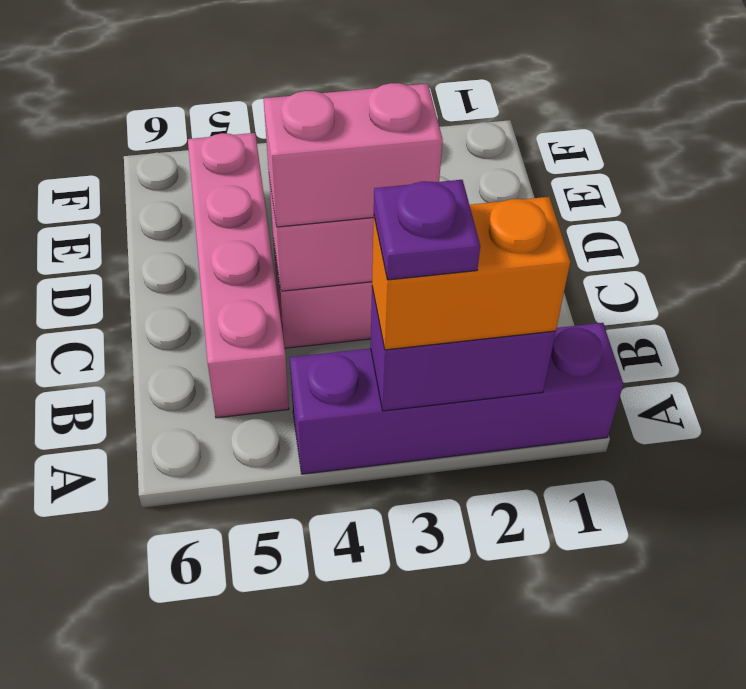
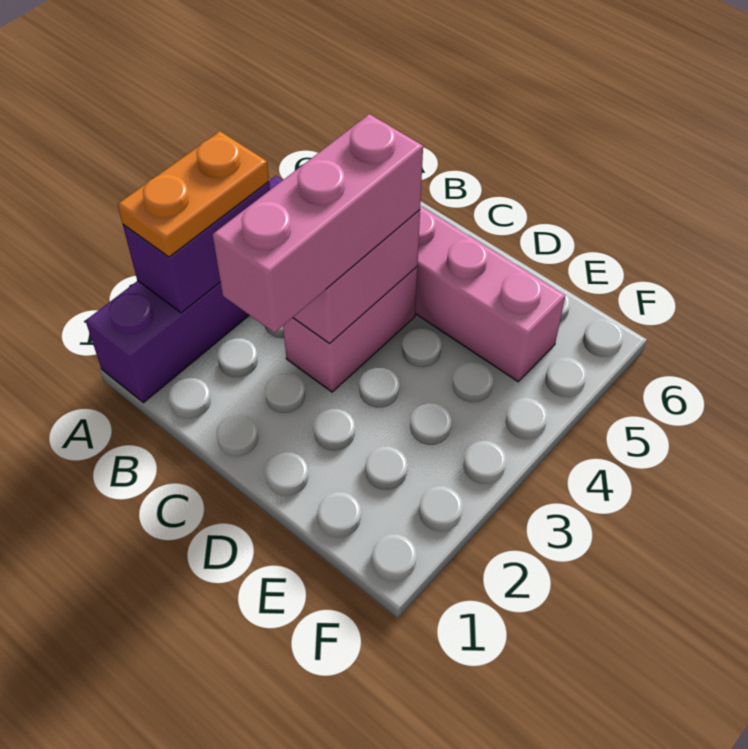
orange 1x2 brick [372,197,570,350] -> orange 1x2 plate [117,131,269,257]
purple 1x1 plate [374,180,480,280] -> none
pink 1x2 brick [264,83,443,227] -> pink 1x3 brick [213,114,423,333]

